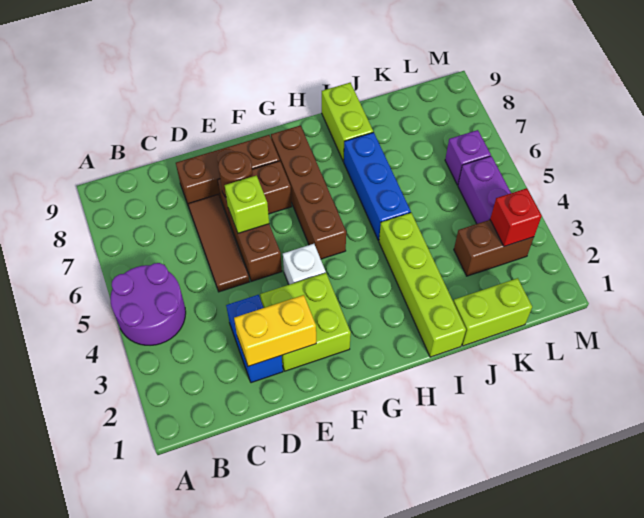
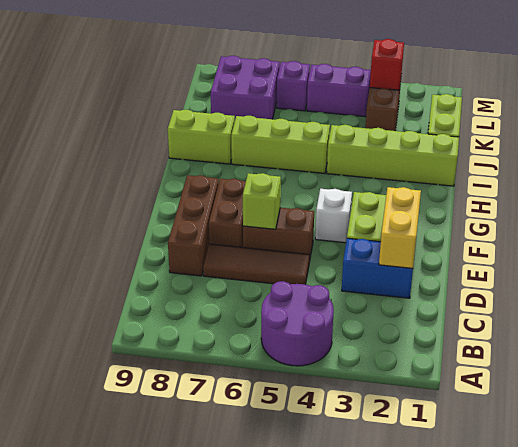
brown 1x1 round brick [218,152,253,197] -> none
brown 1x4 brick [271,126,346,259] -> none
blue 1x3 brick [343,132,411,241] -> lime 1x3 brick [231,116,330,173]
none -> purple 2x2 brick [211,56,280,119]

